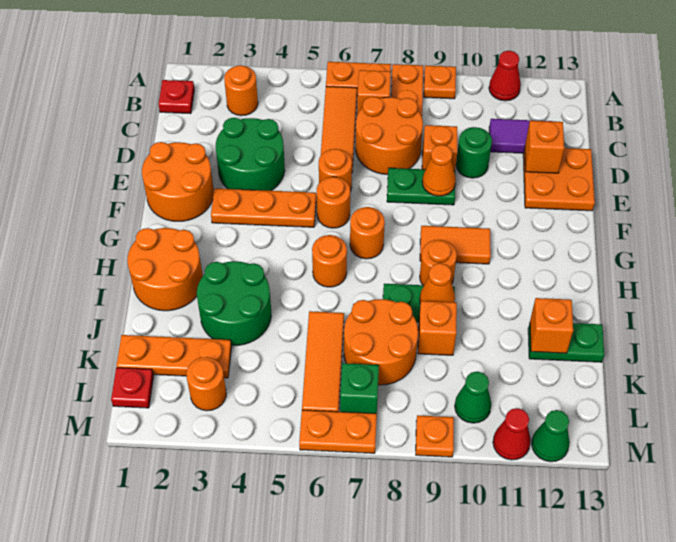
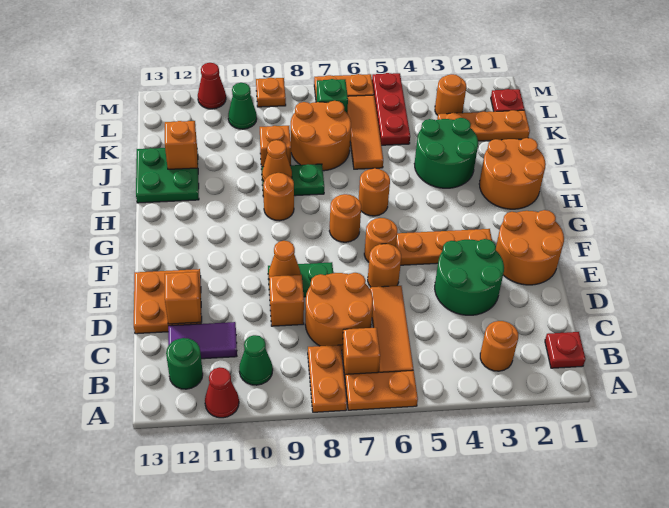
orange 1x1 plate [424,65,456,99] -> none
green 1x1 round brick [456,127,492,178] -> green 1x1 round brick moved to [166,338,203,389]
orange 1x2 tile [420,226,491,264] -> none
green 1x2 plate [528,323,604,362] -> green 2x2 plate [136,148,199,203]
none -> red 1x3 plate [372,73,410,145]
green 1x1 cone [532,410,570,462] -> green 1x1 cone moved to [239,335,273,385]

